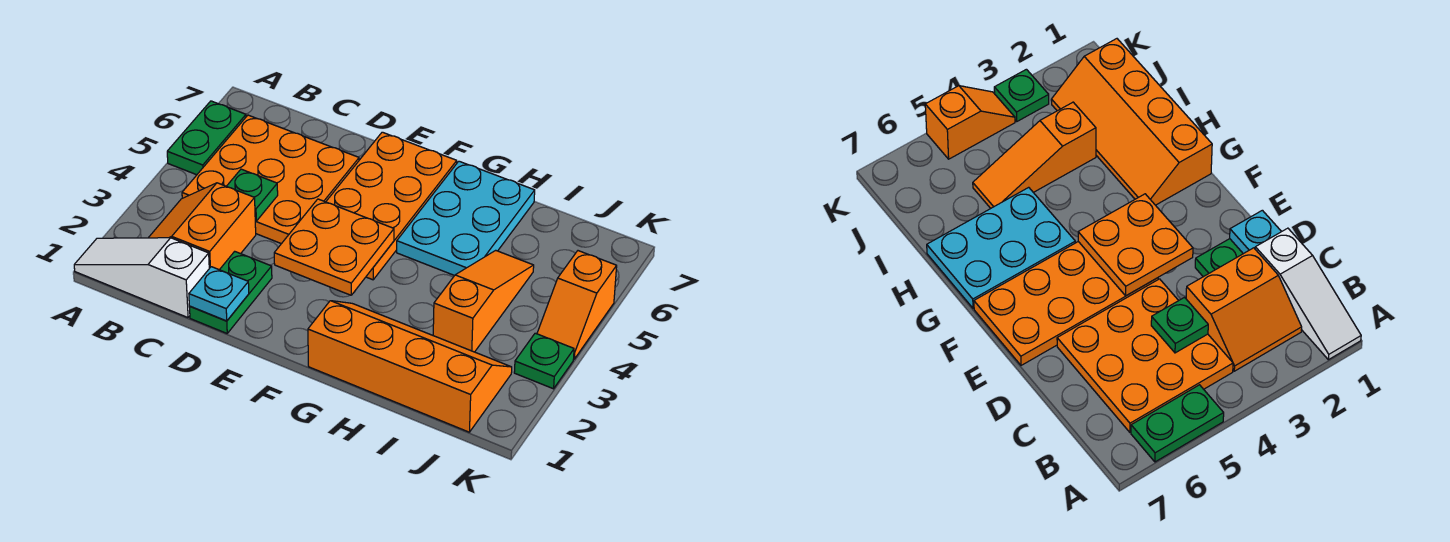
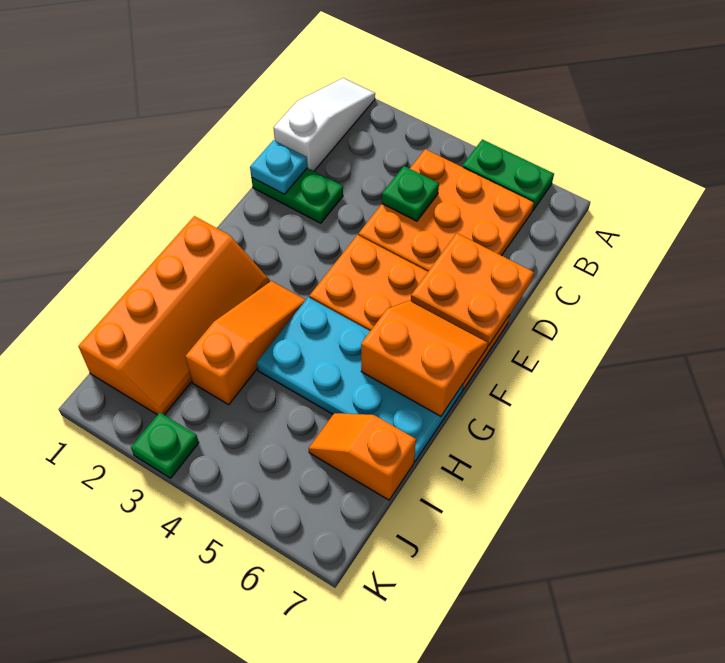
orange 2x2 slope [149,183,256,270] -> orange 2x2 slope moved to [361,301,488,416]
orange 2x2 plate [274,199,394,295] -> orange 2x2 plate moved to [411,233,534,346]
cyan 2x3 plate [397,161,535,276] -> cyan 2x4 plate [257,297,464,462]
orange 1x3 slope [433,250,534,352] -> orange 1x3 slope turned to [185,281,305,405]
orange 1x2 slope [537,251,617,359] -> orange 1x2 slope moved to [309,413,416,500]

